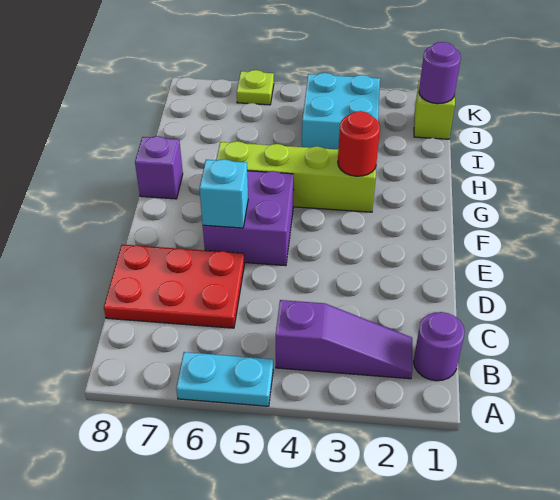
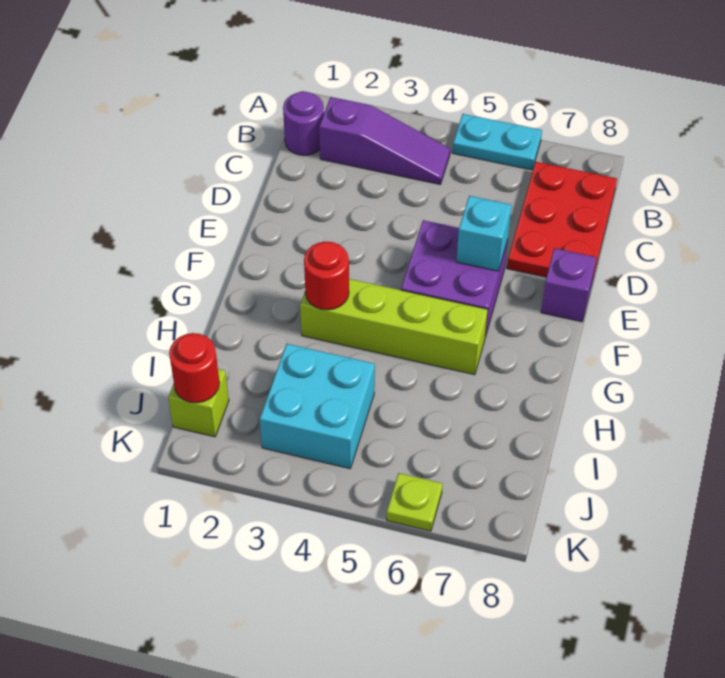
purple 1x3 slope [276,300,412,379] -> purple 1x3 slope turned to [319,97,450,184]
red 2x3 plate [104,245,245,328] -> red 2x3 plate turned to [507,162,617,281]
purple 1x1 brick [135,136,183,199] -> purple 1x1 brick moved to [541,248,596,322]
purple 1x1 round brick [419,42,461,104] -> red 1x1 round brick [169,333,220,403]

